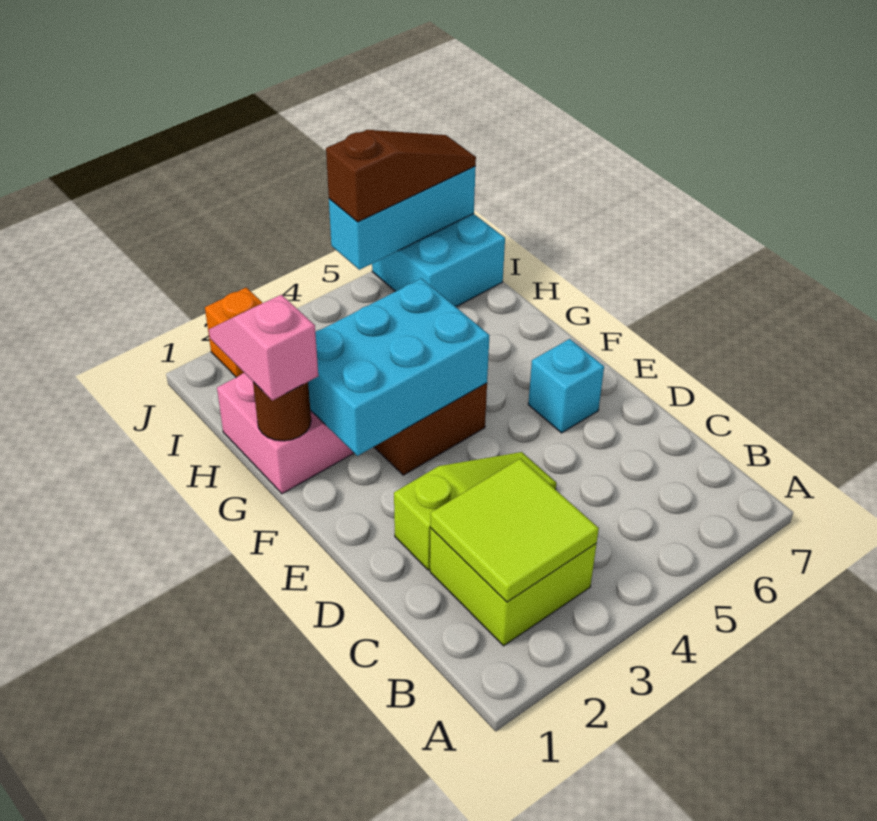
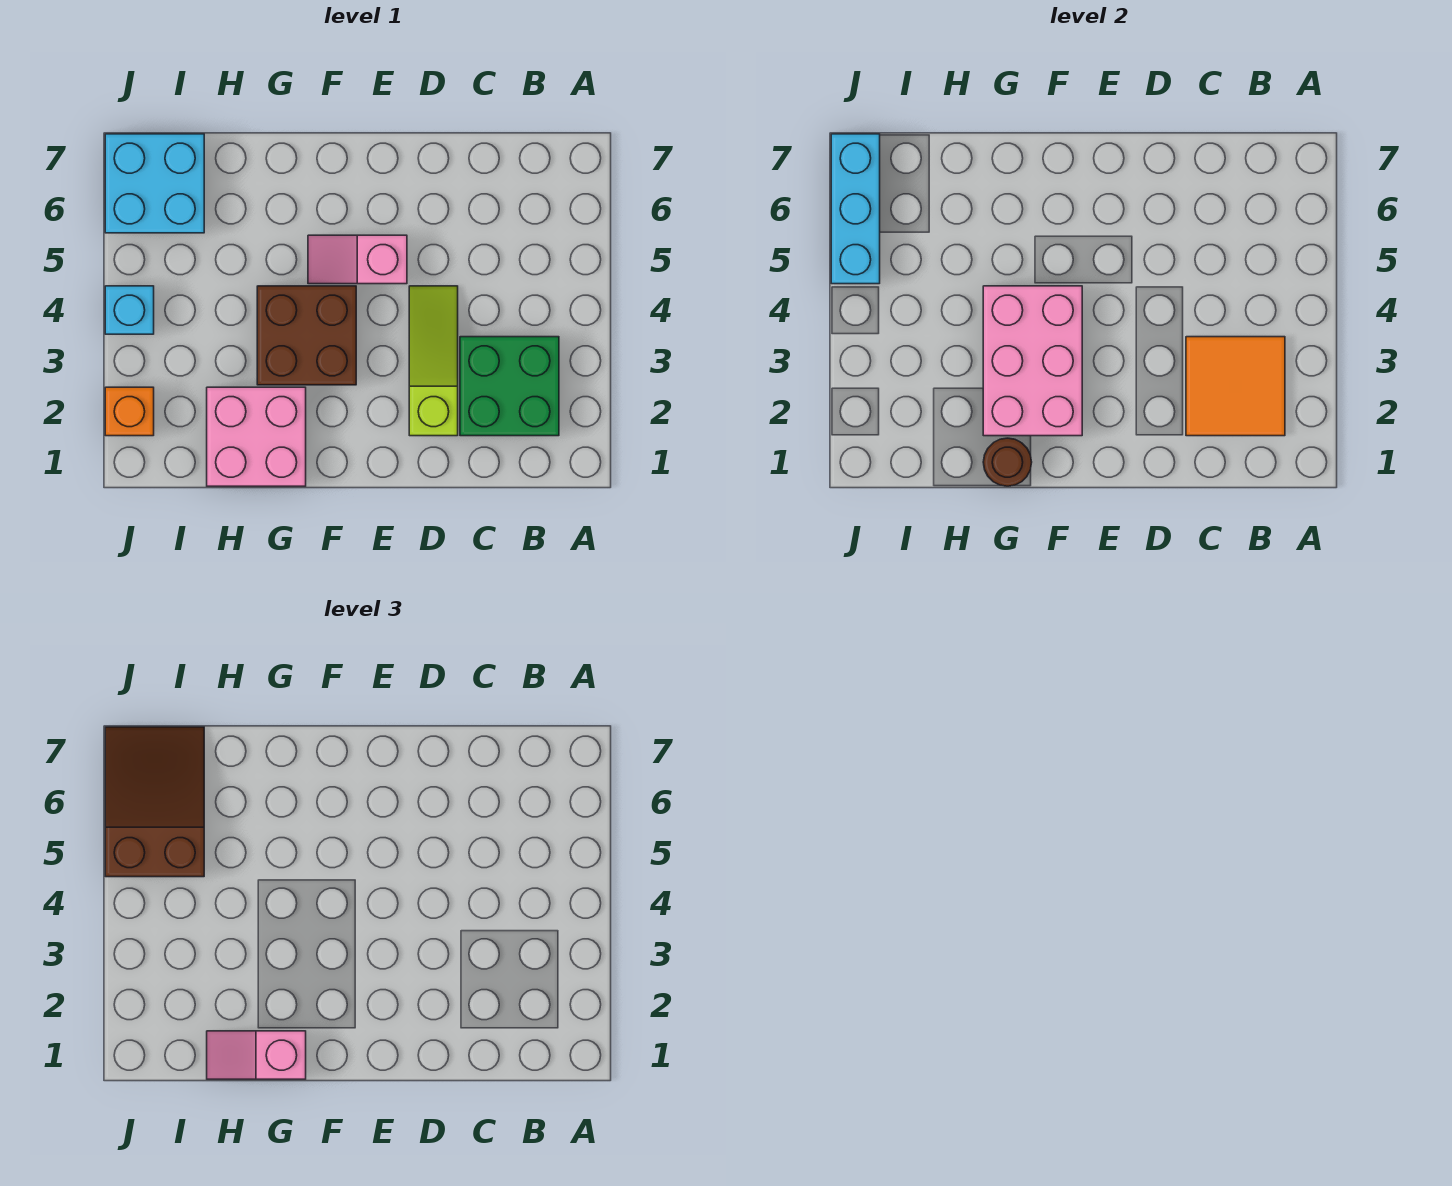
lime 2x2 brick [430,528,596,646] -> green 2x2 brick [460,337,559,436]
lime 2x2 tile [430,459,599,602] -> orange 2x2 tile [1186,337,1285,436]
none -> pink 1x2 slope [308,235,407,284]
cyan 1x1 brick [528,339,604,433] -> cyan 1x1 brick moved to [105,286,154,334]
cyan 2x3 brick [308,278,489,456] -> pink 2x3 brick [983,286,1082,436]
brown 1x3 slope [326,130,476,222] -> brown 2x3 slope [105,727,204,877]

